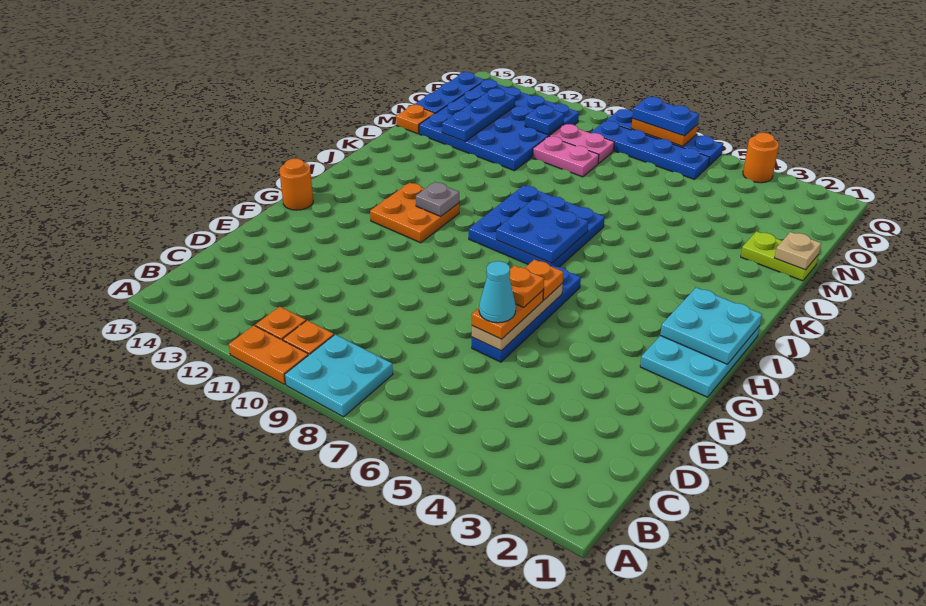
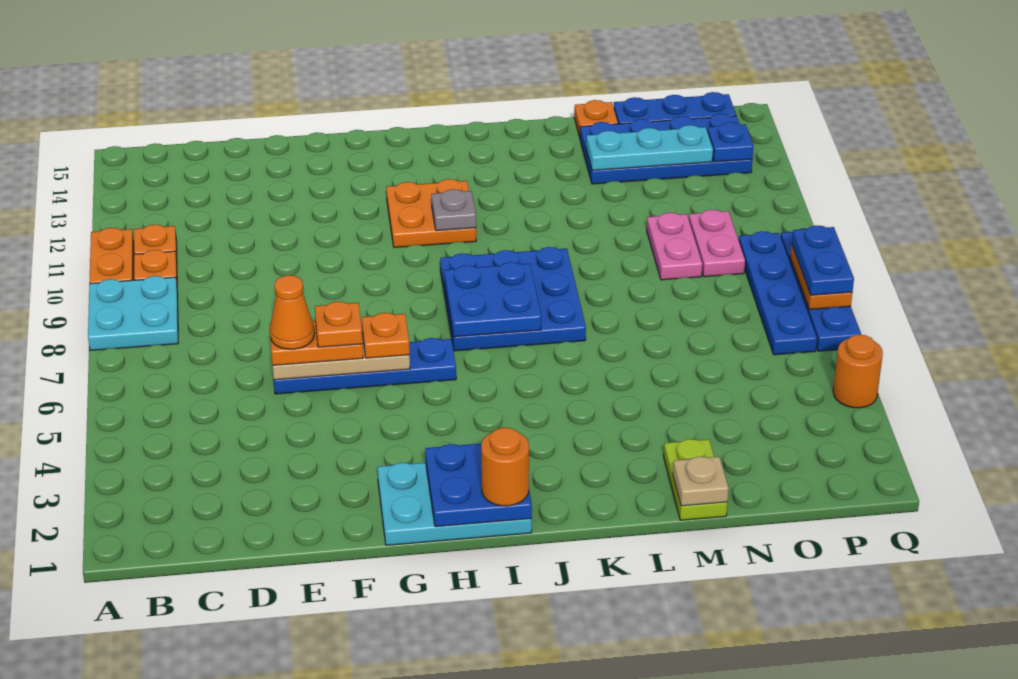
cyan 1x1 cone [479,261,516,323] -> orange 1x1 cone [270,275,315,349]
orange 1x1 round brick [279,159,313,210] -> orange 1x1 round brick moved to [481,428,529,506]
cyan 2x2 plate [660,288,762,364] -> blue 2x2 plate [425,443,532,527]
blue 4x4 plate [419,80,579,171] -> blue 2x4 plate [580,114,752,184]
blue 1x3 plate [442,88,515,141] -> cyan 1x3 plate [586,125,713,170]
blue 1x1 plate [525,105,564,135] -> blue 1x1 plate moved to [707,122,754,162]

